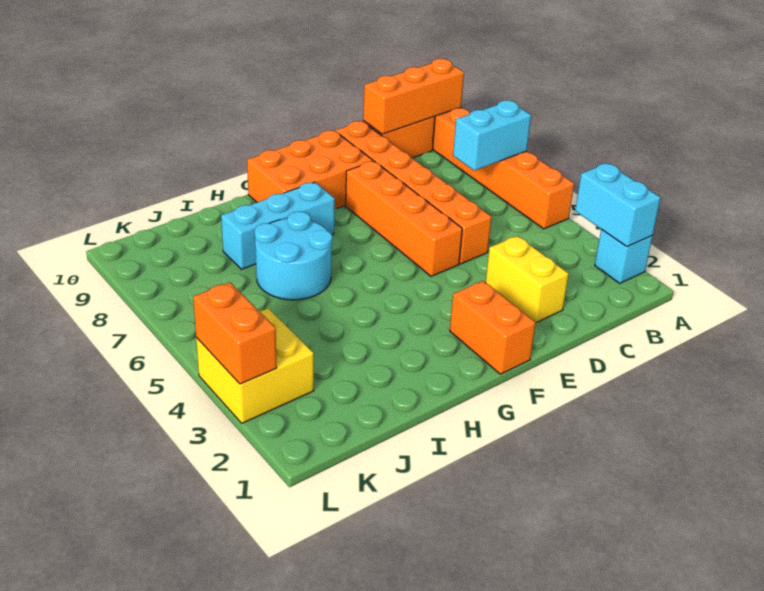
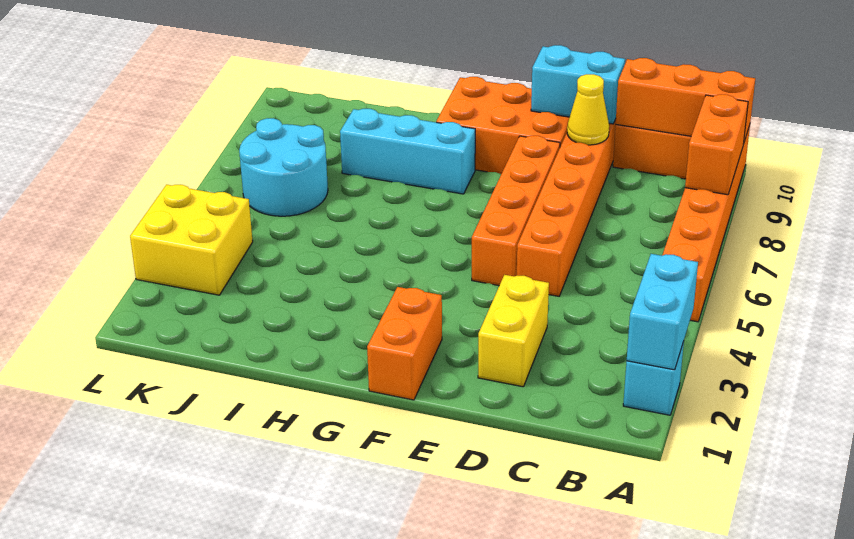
cyan 1x2 brick [453,100,531,171] -> cyan 1x2 brick moved to [531,45,625,124]
none -> yellow 1x1 cone [567,74,609,145]
cyan 2x2 round brick [255,211,332,300] -> cyan 2x2 round brick moved to [239,118,328,216]
orange 1x2 brick [193,282,277,384] -> orange 1x2 brick moved to [685,94,748,195]

